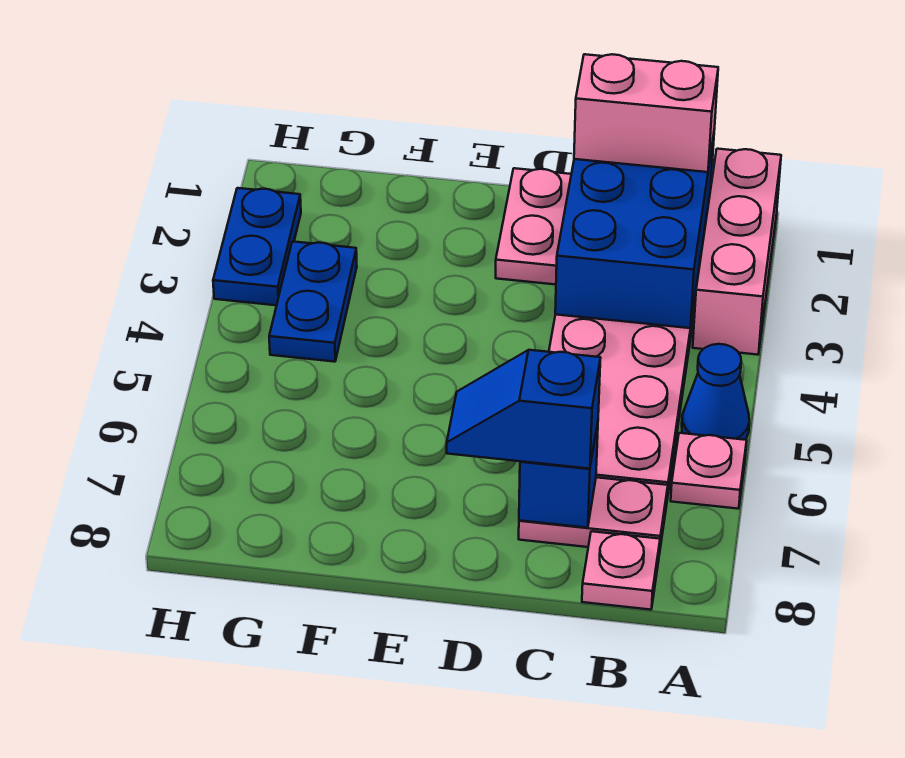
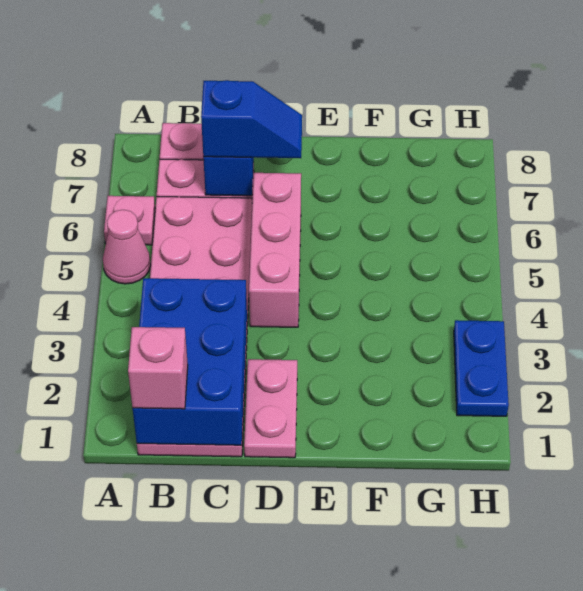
pink 1x3 brick [693,149,781,355] -> pink 1x3 brick moved to [249,173,301,327]
blue 1x1 cone [682,344,749,440] -> pink 1x1 cone [103,210,151,284]
pink 1x2 brick [574,54,718,172] -> pink 1x1 brick [128,327,188,409]
blue 1x2 plate [269,241,357,362] -> none

